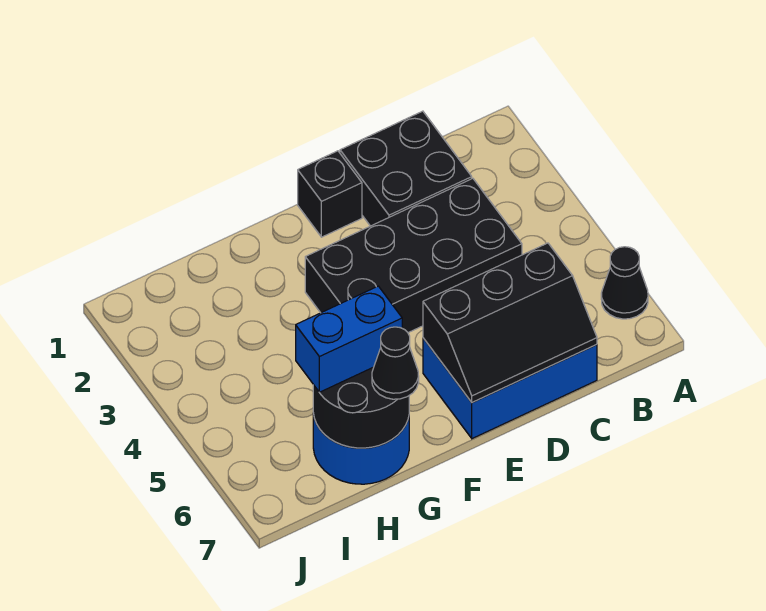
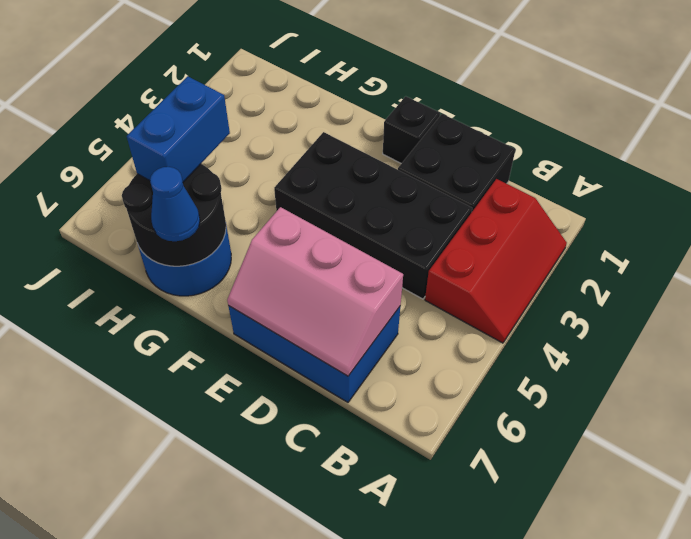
none -> red 2x3 slope [425,179,567,343]
black 1x1 cone [601,247,648,319] -> none
black 2x3 slope [423,243,597,403] -> pink 2x3 slope [227,207,403,376]
blue 1x2 brick [296,286,402,392] -> blue 1x2 brick turned to [127,76,230,182]
black 1x1 cone [372,327,419,399] -> blue 1x1 cone [150,167,200,241]

